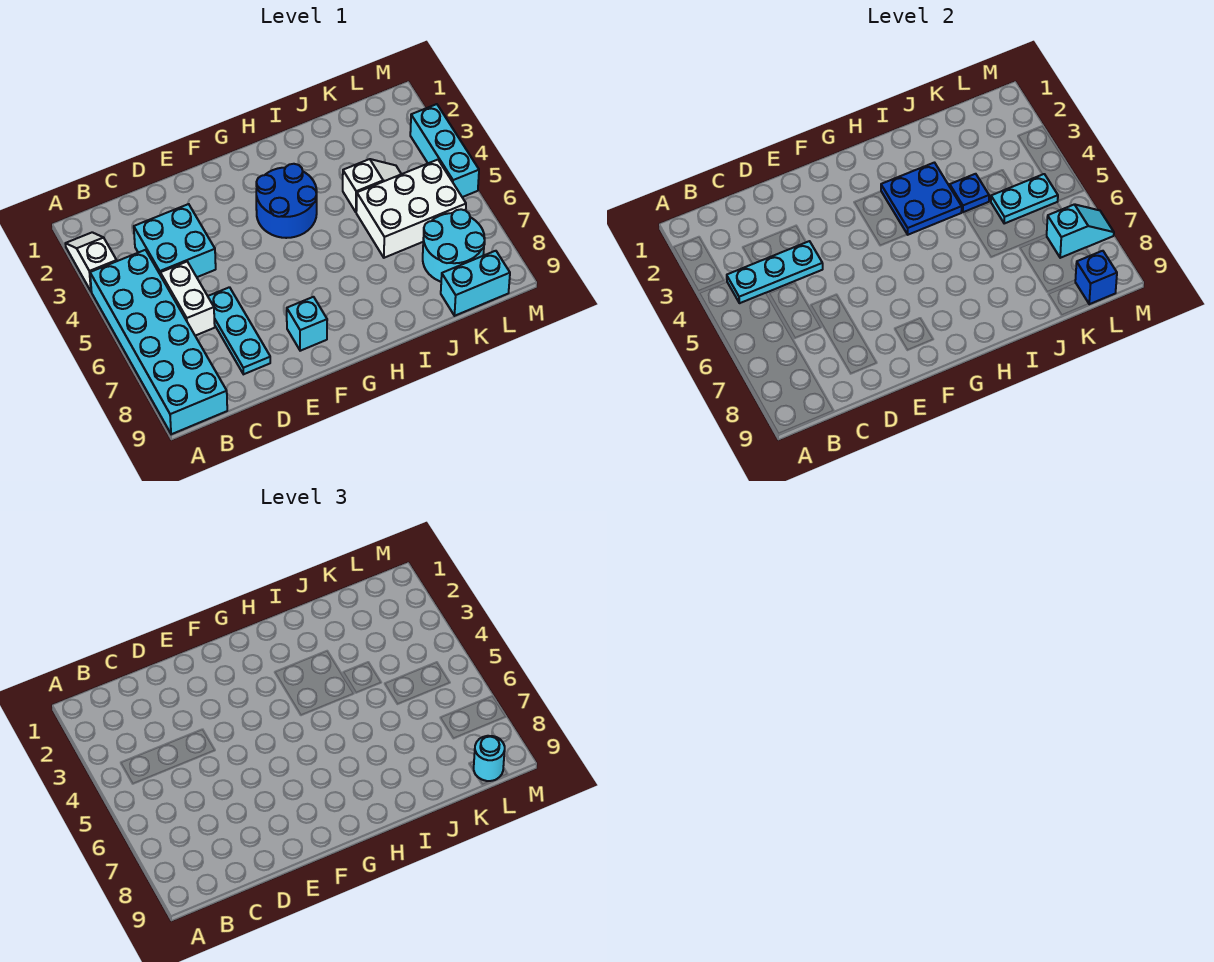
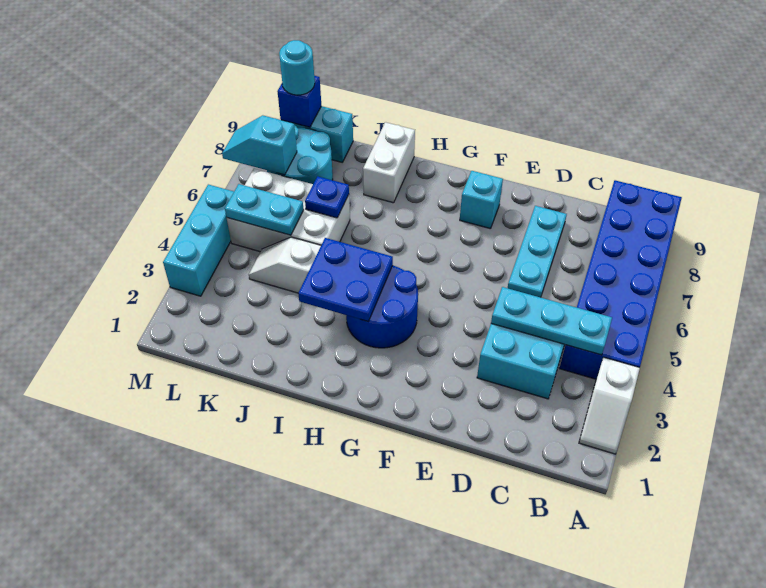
cyan 2x6 brick [90,250,227,434] -> blue 2x6 brick [560,180,682,379]
white 1x2 brick [160,262,215,336] -> white 1x2 brick moved to [363,122,415,203]
blue 1x1 plate [950,174,989,212] -> blue 1x1 plate moved to [305,176,349,218]

